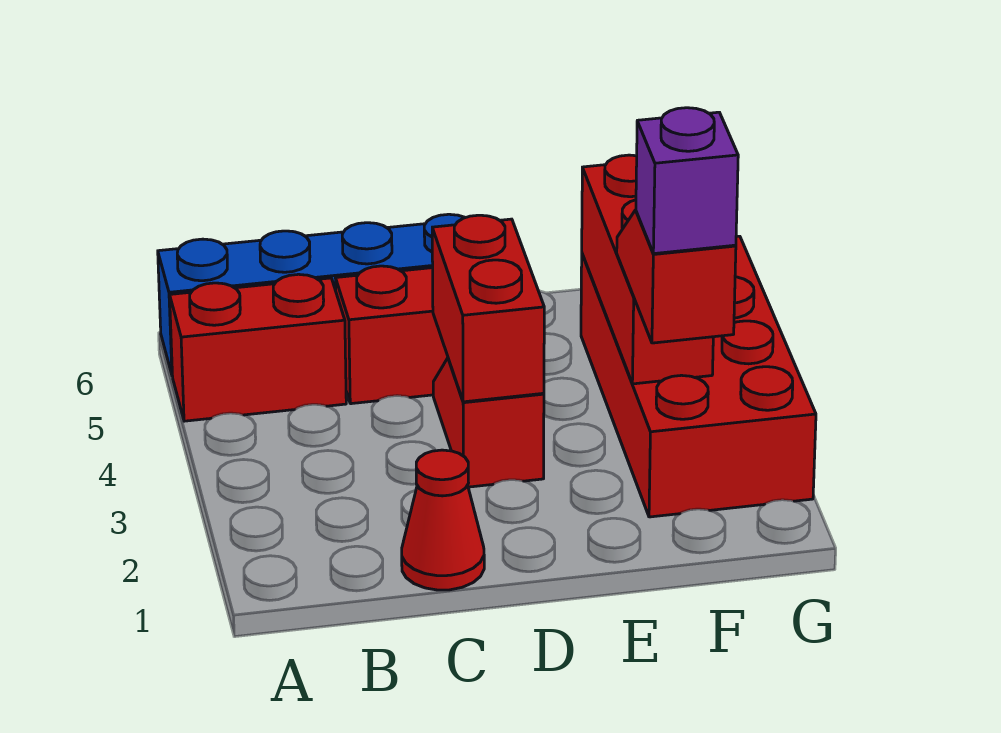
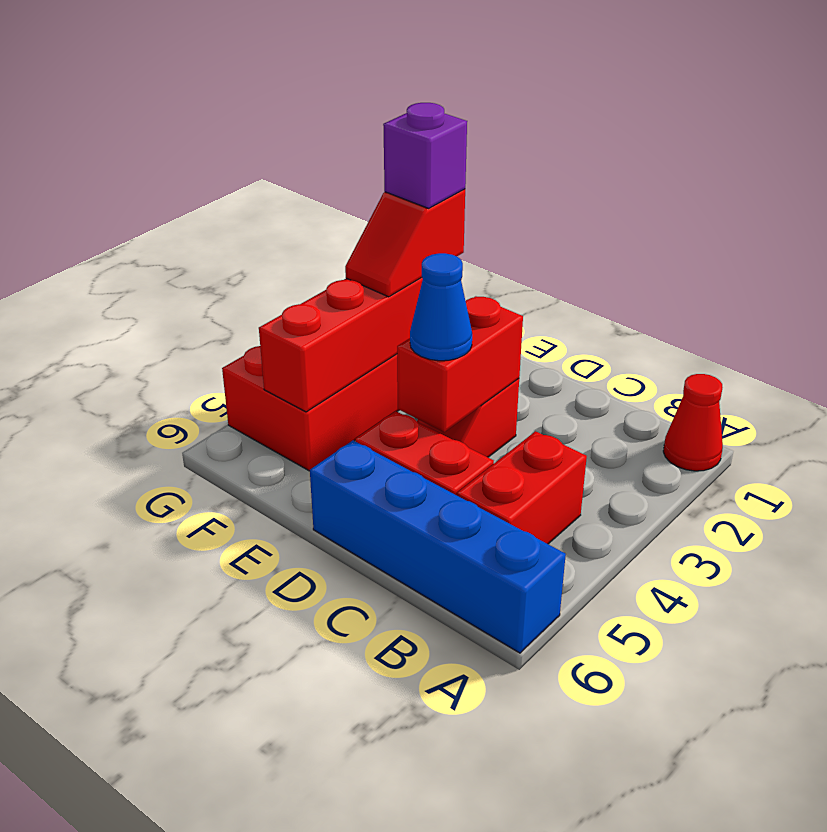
red 1x2 brick [170,274,346,421] -> red 1x2 brick turned to [457,431,587,544]
red 1x1 cone [402,450,484,590] -> red 1x1 cone moved to [663,374,723,471]
none -> blue 1x1 cone [410,253,472,361]

